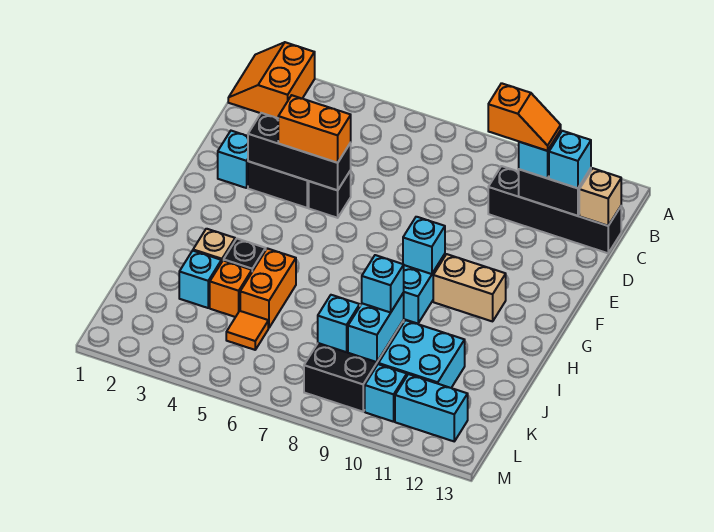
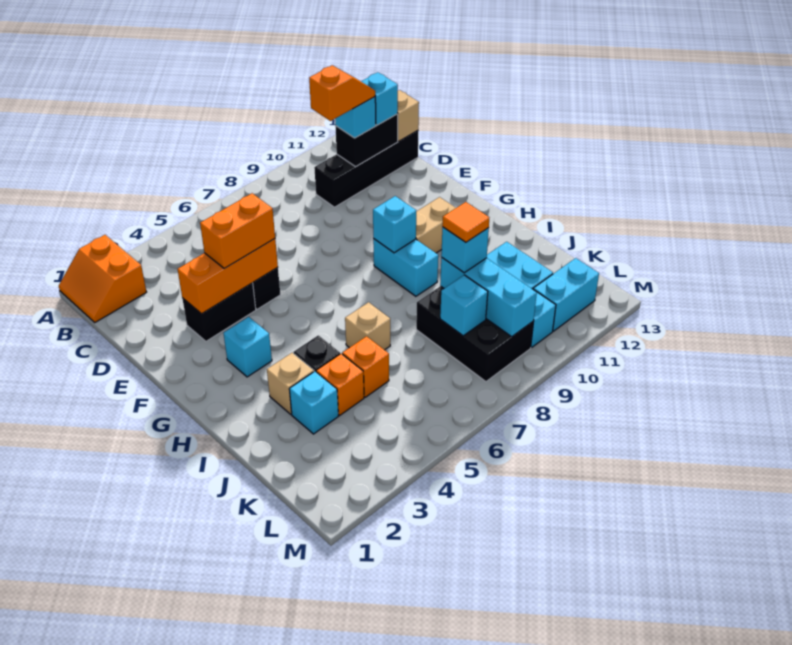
cyan 1x1 brick [218,131,248,188] -> cyan 1x1 brick moved to [224,317,272,377]
black 1x3 brick [248,113,351,190] -> orange 1x3 brick [177,239,278,314]
orange 1x2 brick [240,248,296,328] -> orange 1x1 brick [342,336,389,397]
none -> tan 1x1 brick [345,302,390,350]
cyan 1x2 brick [348,293,404,362] -> cyan 1x3 brick [440,258,537,337]
orange 1x1 tile [226,311,268,350] -> orange 1x1 tile moved to [442,202,489,242]

